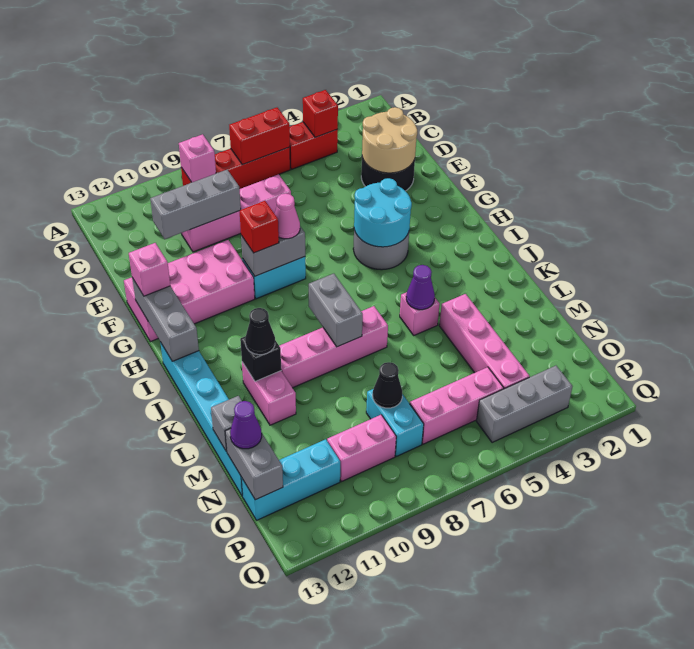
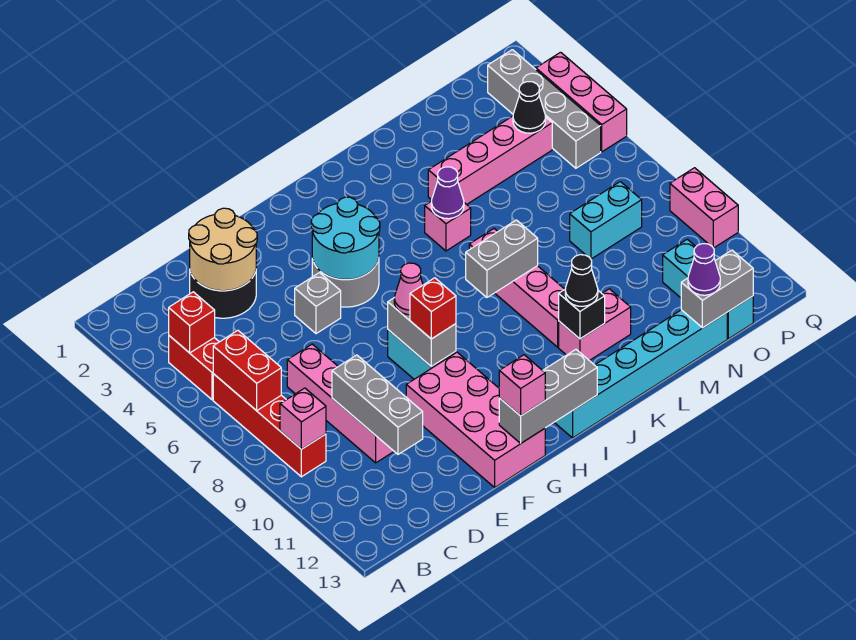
grey 1x1 brick [211,396,242,451] -> grey 1x1 brick moved to [295,273,341,334]
black 1x1 cone [373,362,402,408] -> black 1x1 cone moved to [513,82,546,133]
pink 1x3 brick [410,367,504,444] -> pink 1x3 brick moved to [536,52,627,152]
pink 1x2 brick [327,415,396,482] -> pink 1x2 brick moved to [670,168,738,248]
grey 1x3 brick [476,366,573,443] -> grey 1x4 brick [488,50,601,168]

